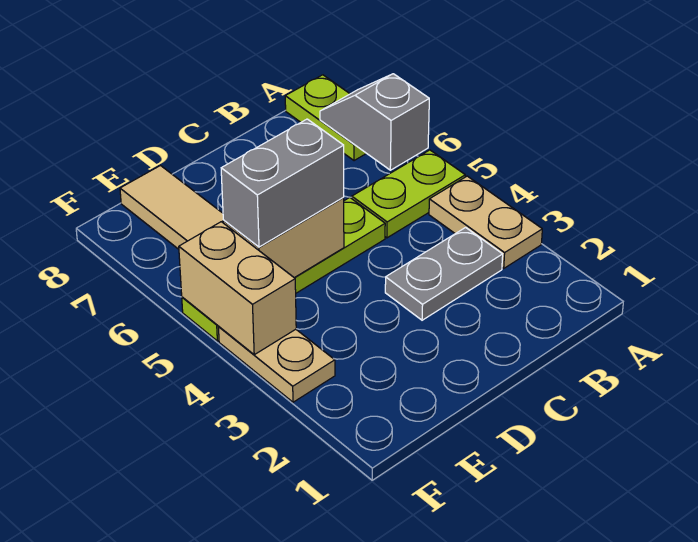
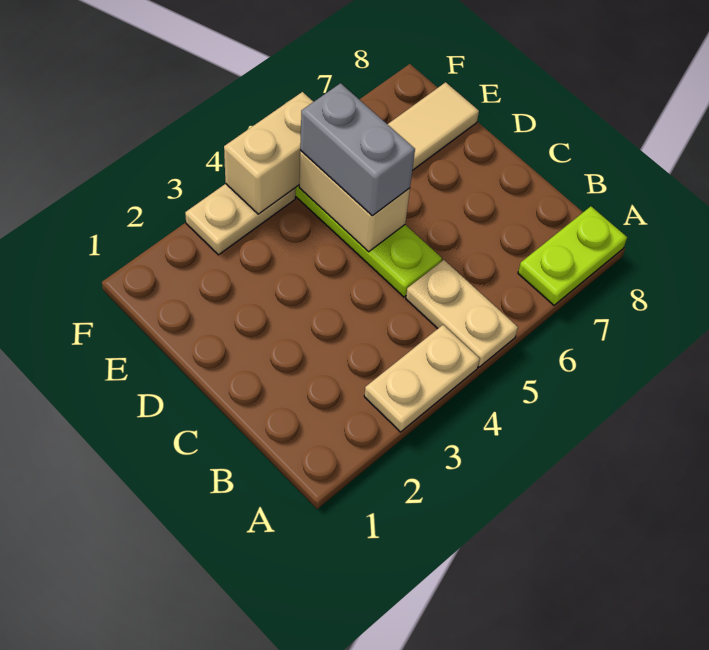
lime 1x2 plate [352,150,465,238] -> tan 1x2 plate [406,260,518,367]
grey 1x2 slope [320,74,429,170] -> none
grey 1x2 plate [385,228,503,320] -> none

